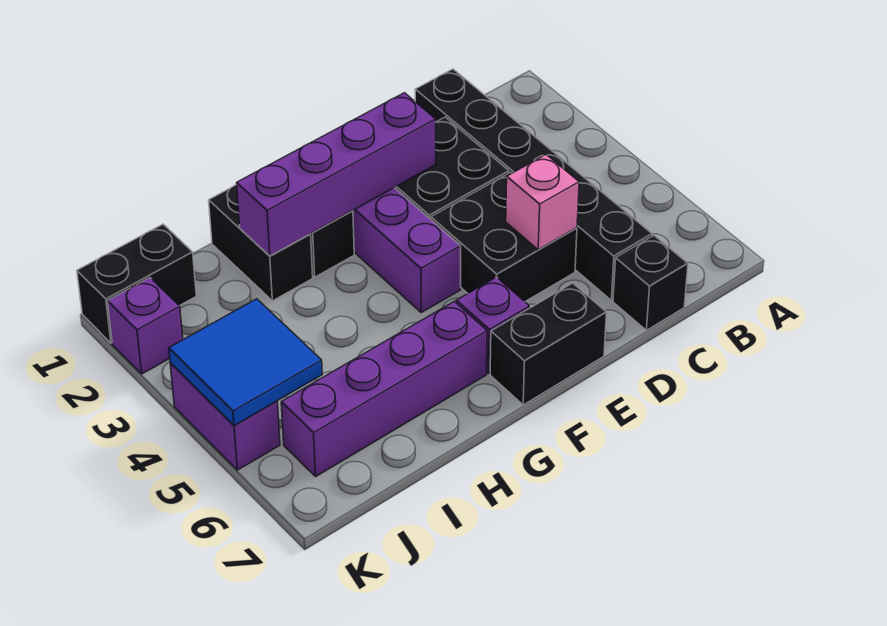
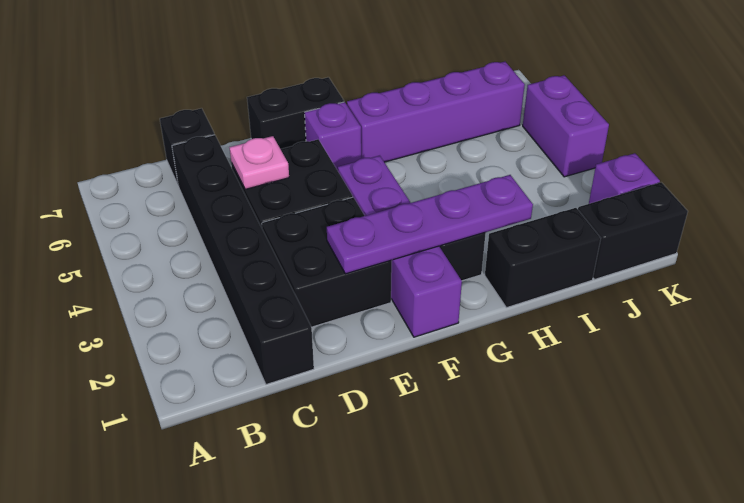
pink 1x1 brick [506,155,579,250] -> pink 1x1 plate [229,136,289,189]
purple 1x4 brick [237,93,436,256] -> purple 1x4 plate [327,175,533,274]
black 1x2 brick [209,185,313,301] -> black 1x2 brick turned to [485,208,601,308]
blue 2x2 tile [169,299,322,426] -> none

